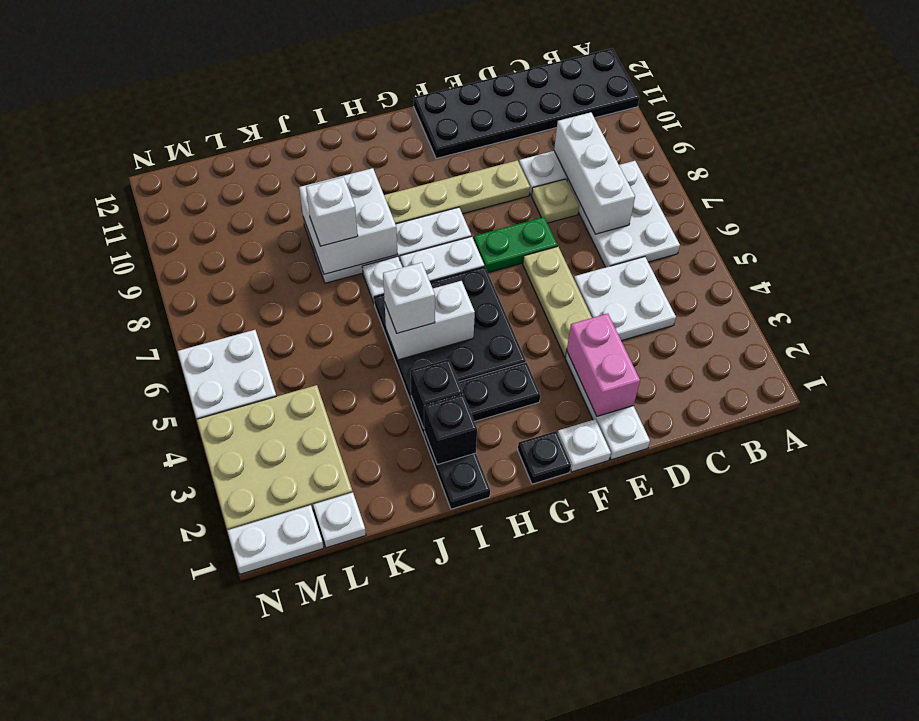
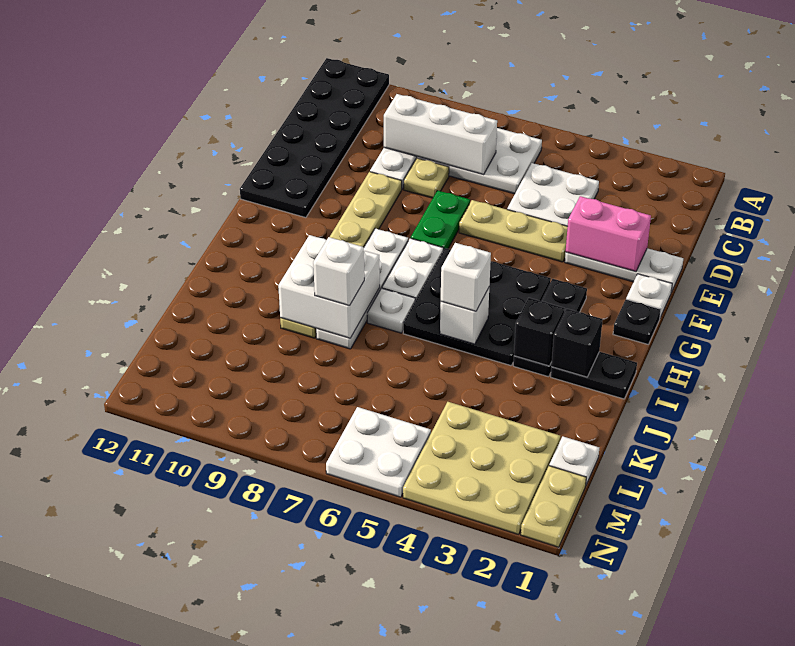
white 1x2 brick [385,281,475,360] -> white 1x1 brick [440,288,489,344]
white 1x2 plate [227,505,324,574] -> tan 1x2 plate [521,466,586,547]

